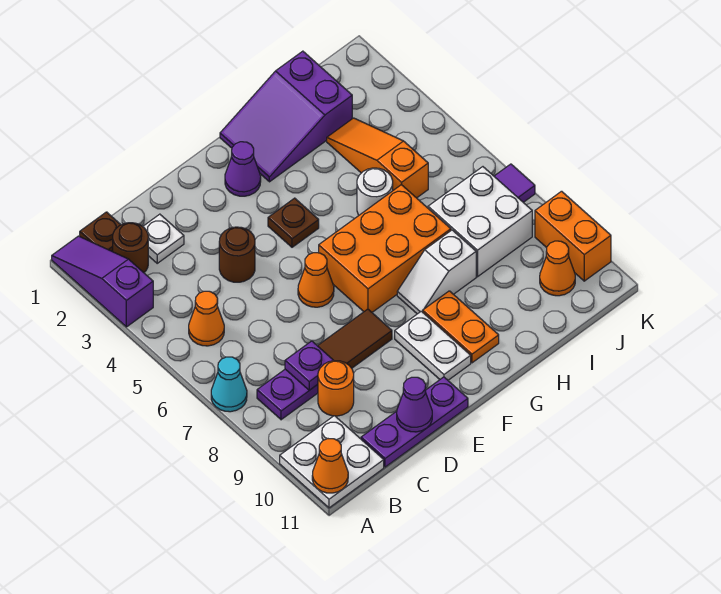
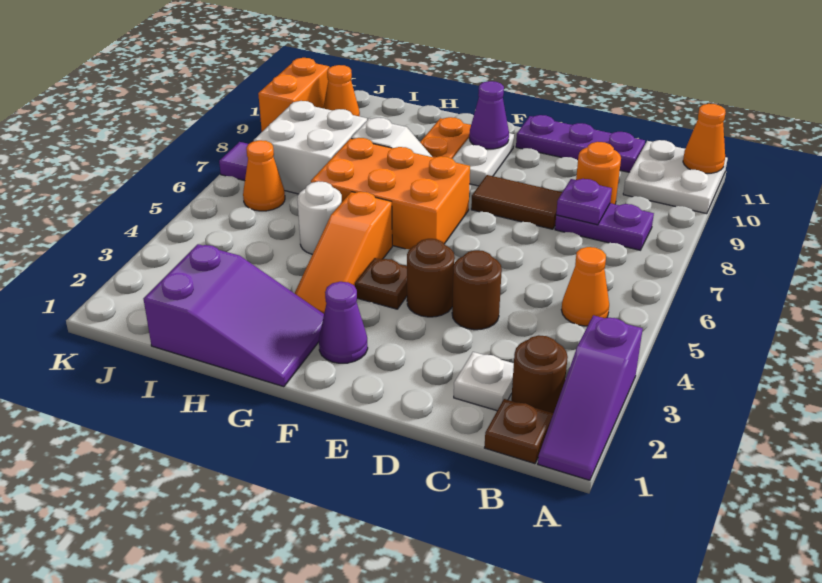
cyan 1x1 cone [211,357,247,412] -> none
purple 1x1 cone [397,377,432,432] -> purple 1x1 cone moved to [469,81,509,149]
none -> brown 1x1 round brick [407,239,455,317]
orange 1x1 cone [298,253,334,307] -> orange 1x1 cone moved to [243,140,285,211]
orange 1x3 slope [327,118,428,198] -> orange 1x3 slope moved to [295,192,392,314]

